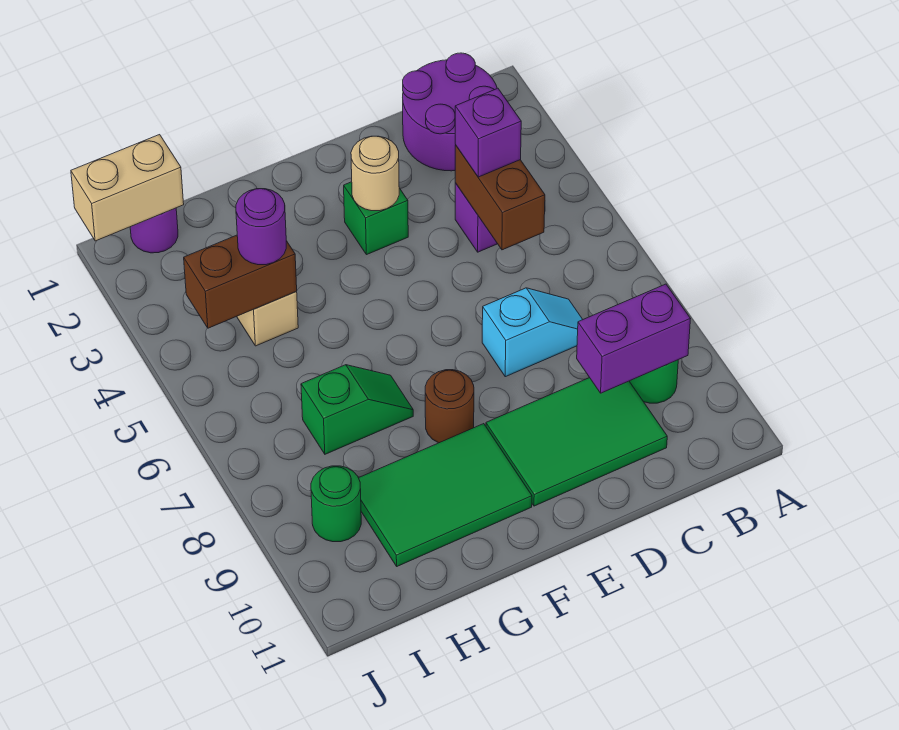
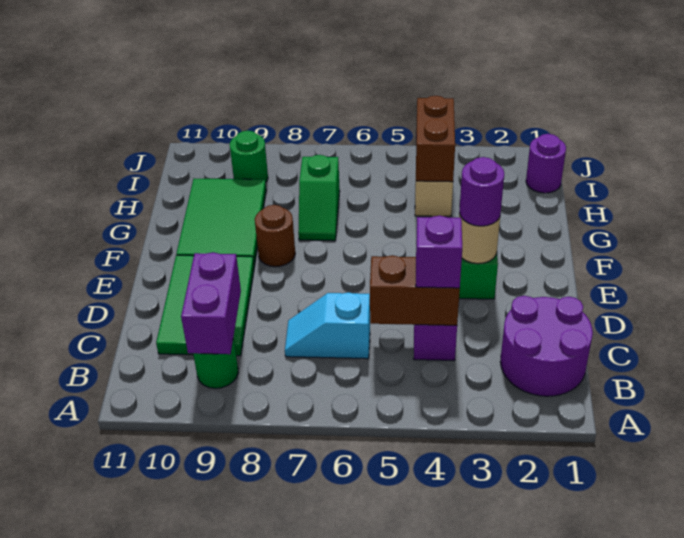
cyan 1x2 slope [482,288,583,377] -> cyan 1x2 slope turned to [285,292,370,359]
purple 1x1 round brick [236,189,286,265] -> purple 1x1 round brick moved to [459,157,504,226]
tan 1x2 brick [71,135,184,241] -> none

